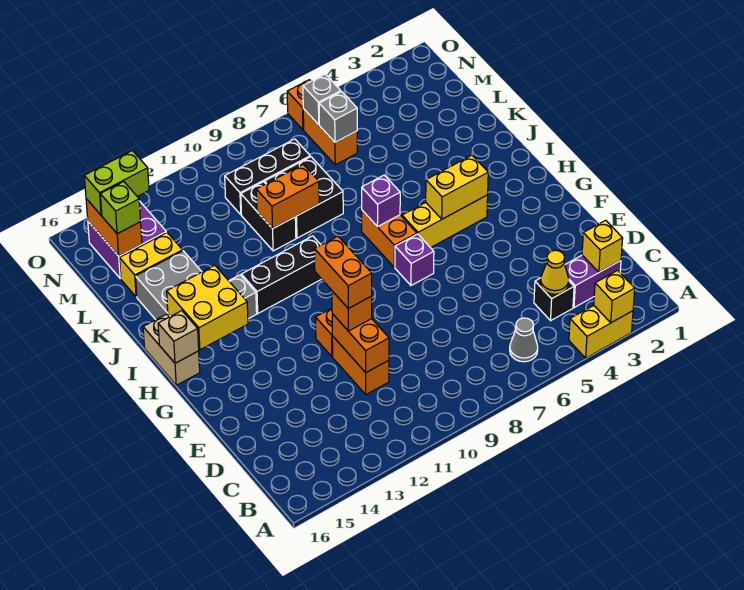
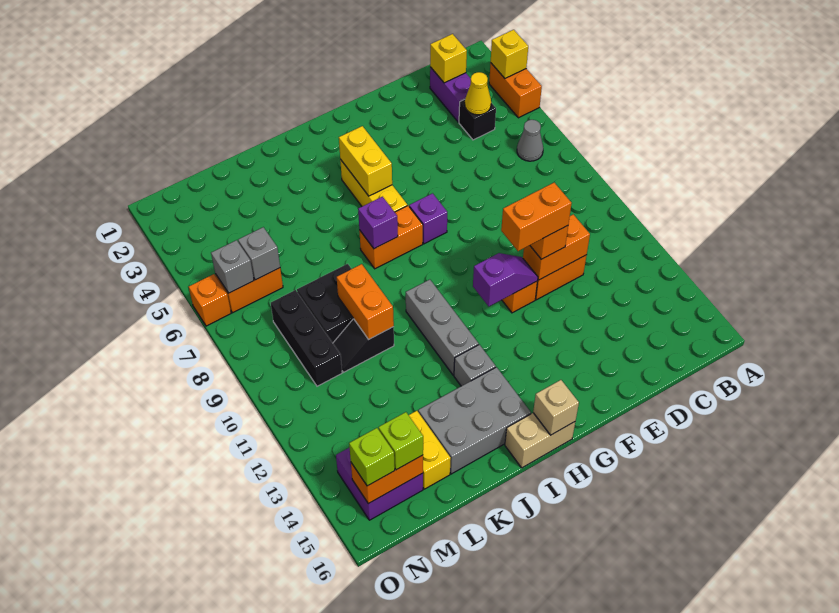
yellow 1x2 brick [569,305,633,358] -> orange 1x2 brick [489,63,542,118]
none -> purple 1x2 slope [473,253,538,306]
yellow 2x2 brick [167,265,248,350] -> none
black 1x3 brick [241,236,321,313] -> grey 1x3 brick [406,280,479,375]
black 1x2 brick [241,182,296,251] -> black 1x2 slope [333,319,394,372]
lime 1x2 brick [84,151,149,215] -> lime 1x1 brick [349,428,395,486]

